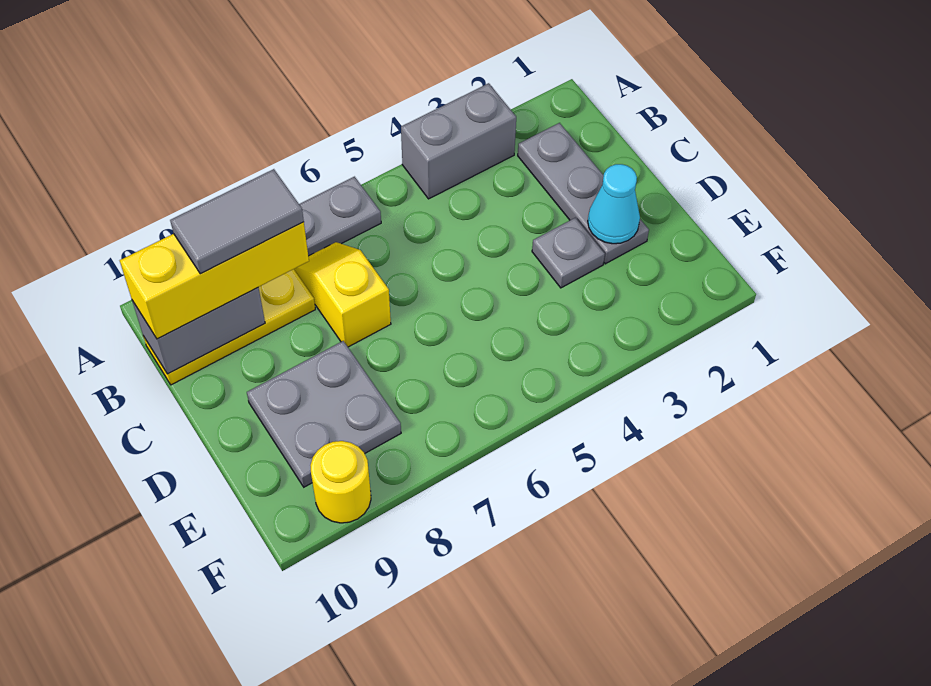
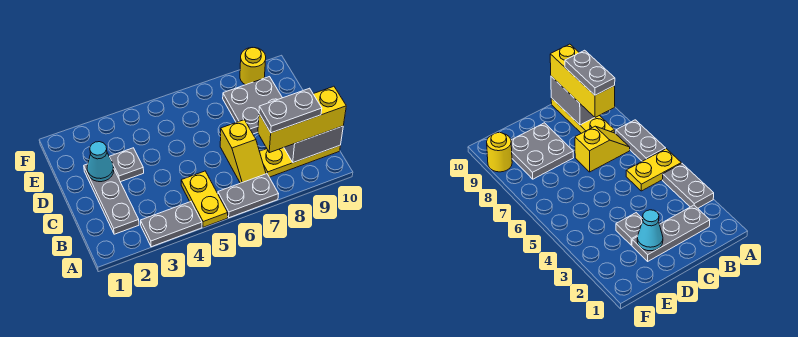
grey 1x2 brick [401,83,516,199] -> grey 1x2 plate [141,202,202,247]
none -> yellow 1x2 plate [181,171,228,227]
grey 1x2 tile [170,169,304,274] -> grey 1x2 plate [259,88,322,133]

